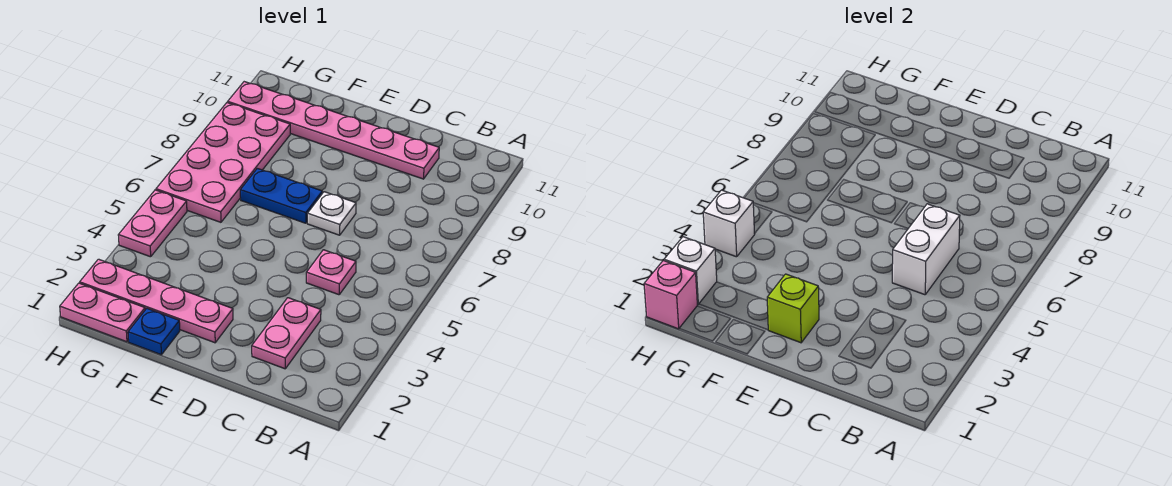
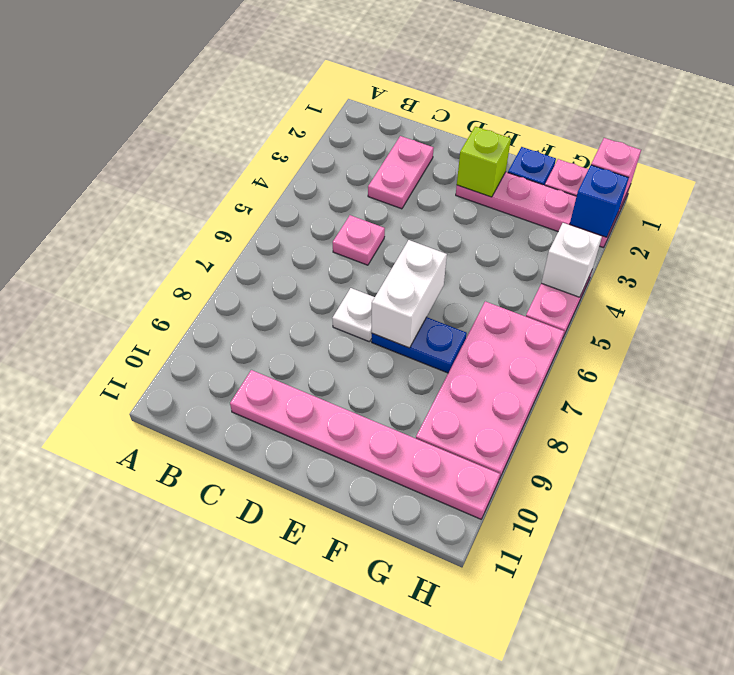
white 1x2 brick [892,204,960,295] -> white 1x2 brick moved to [372,240,447,348]
white 1x1 brick [664,237,717,304] -> blue 1x1 brick [570,165,629,237]

